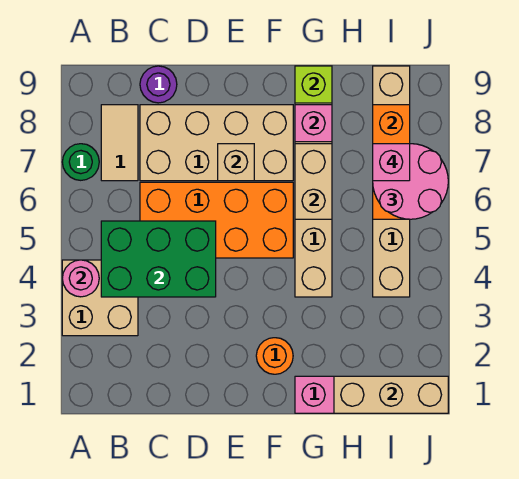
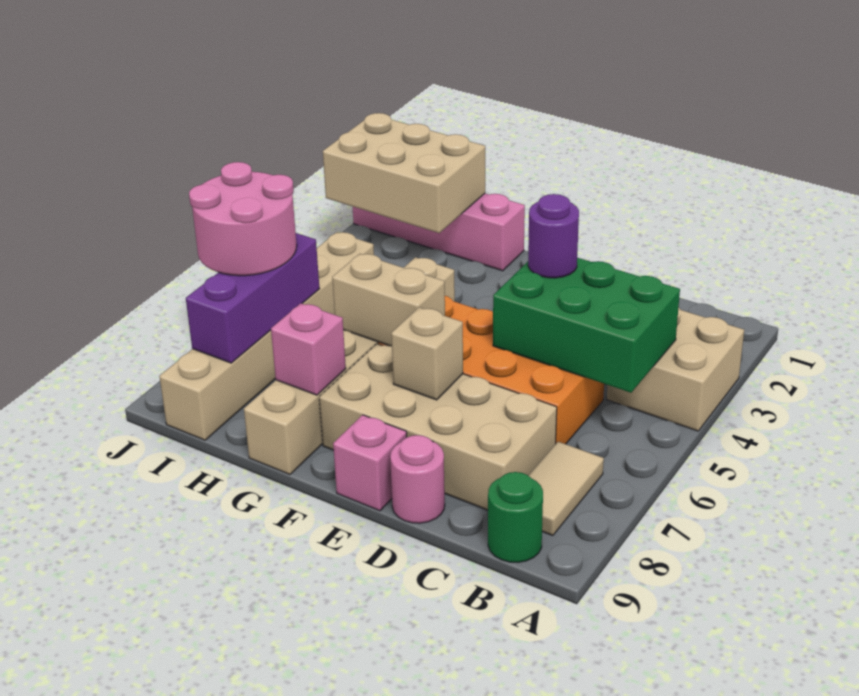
pink 1x1 round brick [62,260,99,297] -> pink 1x1 round brick moved to [390,435,445,523]
green 1x1 round brick [62,144,99,180] -> green 1x1 round brick moved to [488,472,543,562]
purple 1x1 round brick [140,66,177,103] -> purple 1x1 round brick moved to [528,194,579,278]
orange 1x1 round brick [256,338,293,374] -> none
tan 1x2 brick [295,144,332,219] -> tan 1x2 brick turned to [332,254,445,347]
lime 1x1 brick [295,66,332,103] -> none
tan 1x3 brick [334,376,448,413] -> tan 2x3 brick [323,113,485,233]
orange 1x3 brick [373,105,410,219] -> purple 1x3 brick [186,233,319,363]
pink 1x1 brick [373,144,410,181] -> pink 1x1 brick moved to [333,415,407,511]

